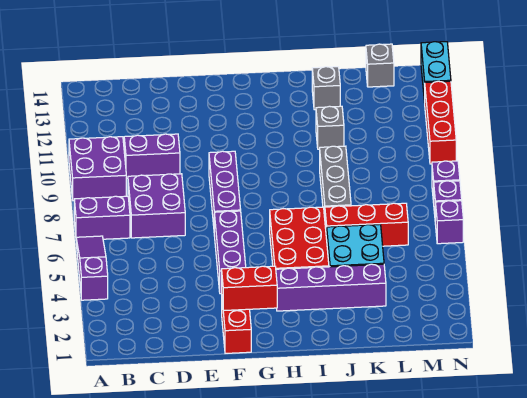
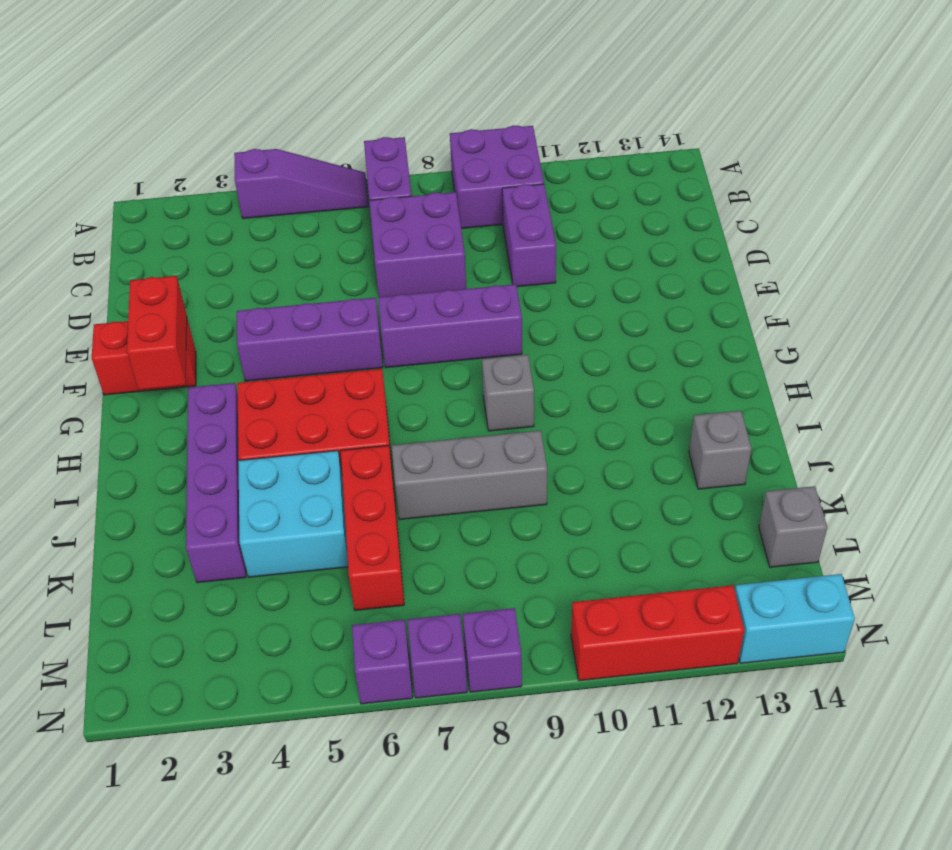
grey 1x1 brick [316,106,344,149] -> grey 1x1 brick moved to [482,355,534,431]

